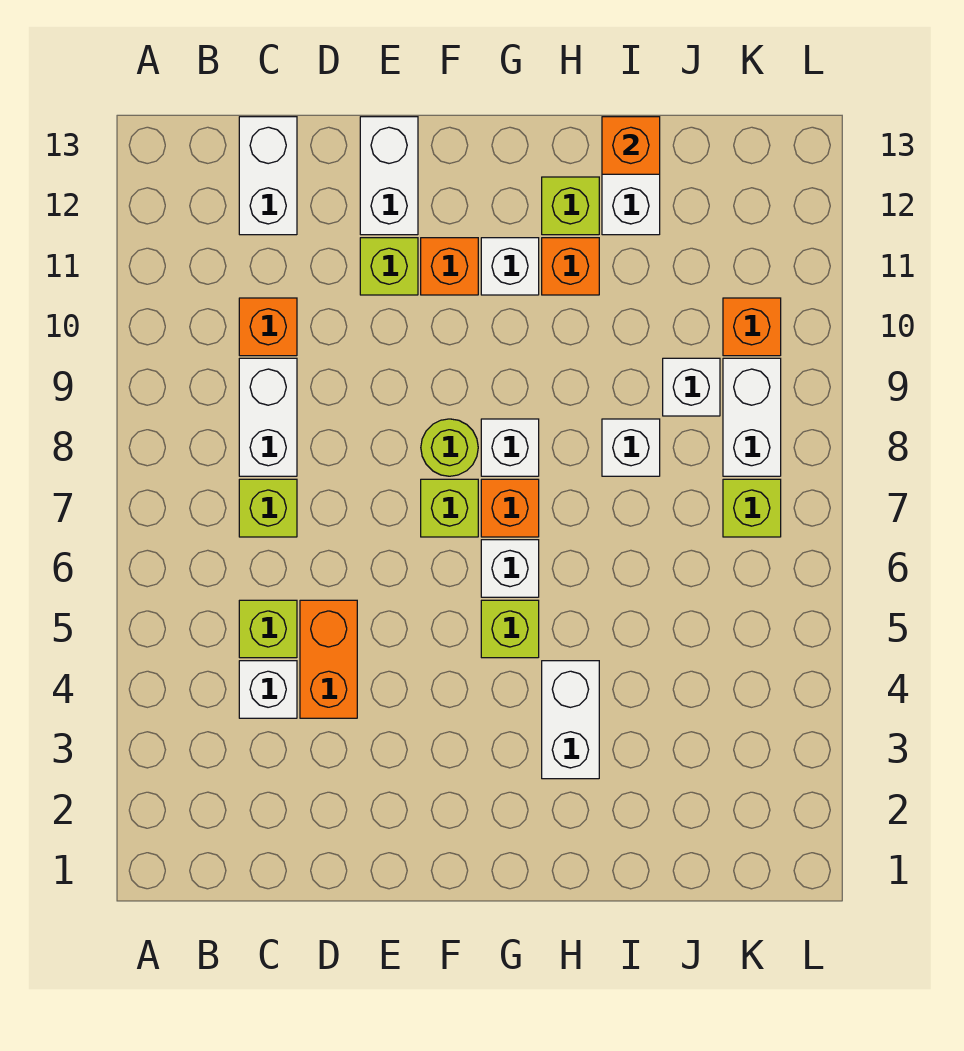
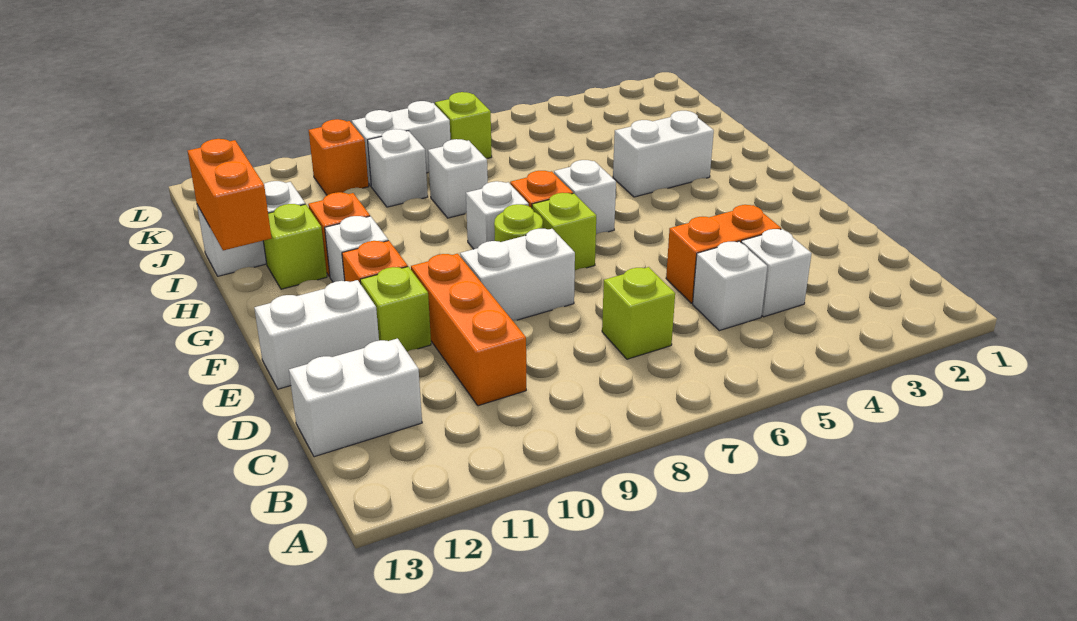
lime 1x1 brick [239,600,297,658] -> white 1x1 brick [693,241,767,331]
white 1x2 brick [239,358,297,476] -> white 1x2 brick moved to [460,229,575,321]
orange 1x1 brick [239,298,297,356] -> orange 1x3 brick [411,254,526,406]
lime 1x1 brick [481,600,539,658] -> none
orange 1x1 brick [602,117,660,174] -> orange 1x2 brick [188,139,271,250]

